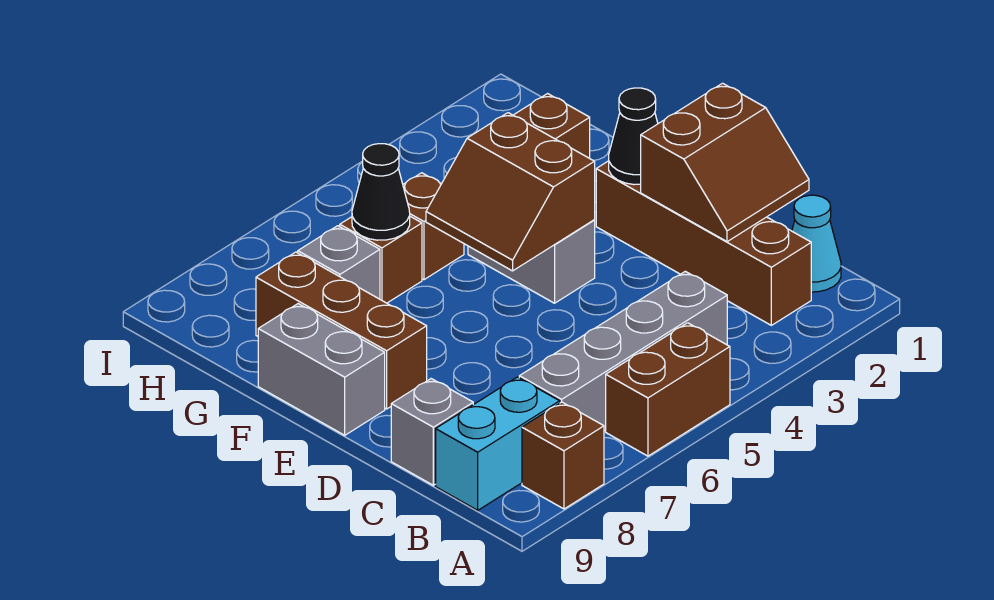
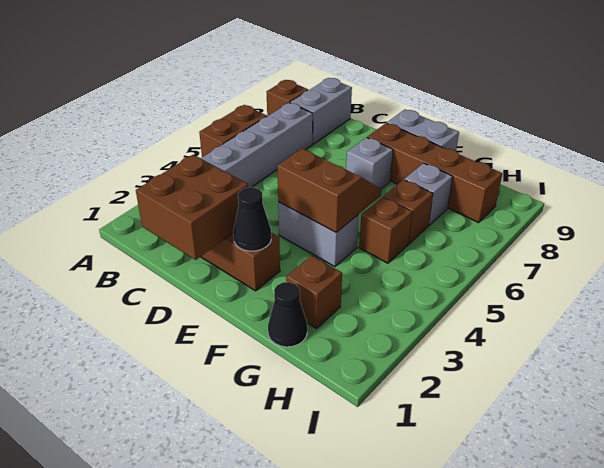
cyan 1x1 cone [792,195,841,292] -> none
cyan 1x2 brick [436,377,560,510] -> grey 1x2 brick [290,78,352,144]
brown 2x2 slope [641,83,809,242] -> brown 2x2 brick [136,155,248,260]
grey 1x1 brick [391,379,473,485] -> grey 1x1 brick moved to [346,137,393,189]
brown 1x3 brick [256,252,427,409] -> brown 1x4 brick [367,123,502,223]
black 1x1 cone [352,144,410,240] -> black 1x1 cone moved to [268,282,307,347]

